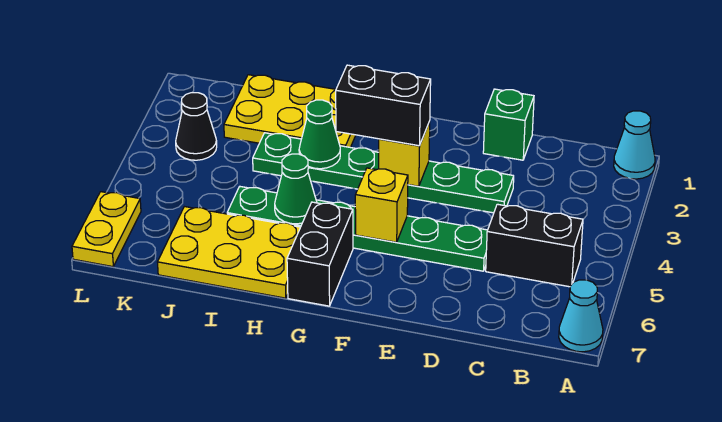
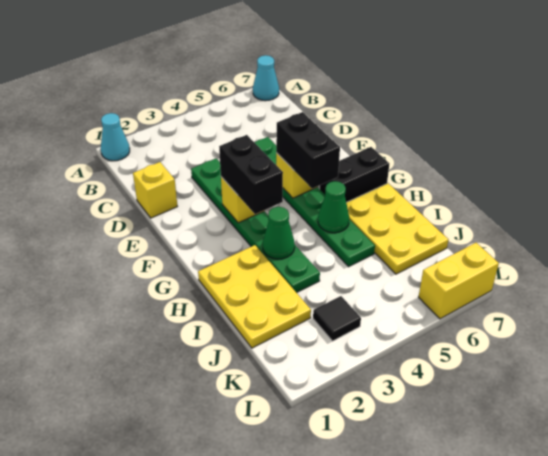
black 1x2 brick [486,204,583,287] -> black 1x2 brick moved to [276,112,340,189]
green 1x1 brick [483,89,534,160] -> yellow 1x1 brick [133,162,177,218]
black 1x1 cone [176,93,217,160] -> black 1x1 tile [313,296,361,341]
yellow 1x2 plate [72,192,141,267] -> yellow 1x2 brick [419,243,499,319]

